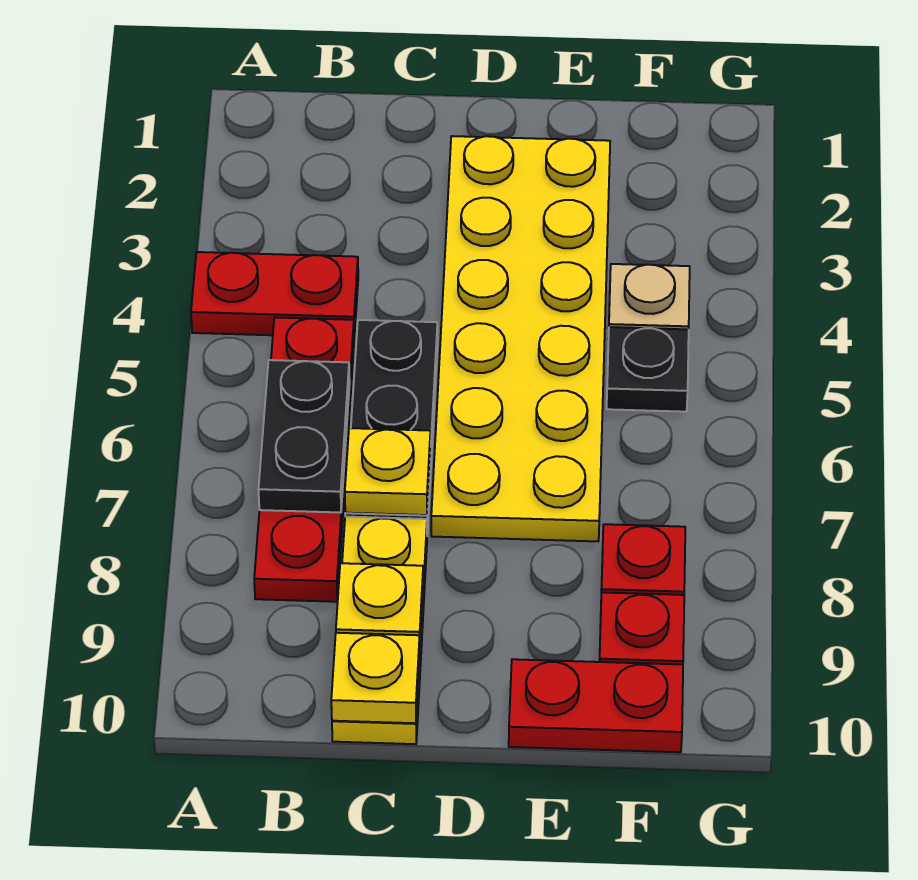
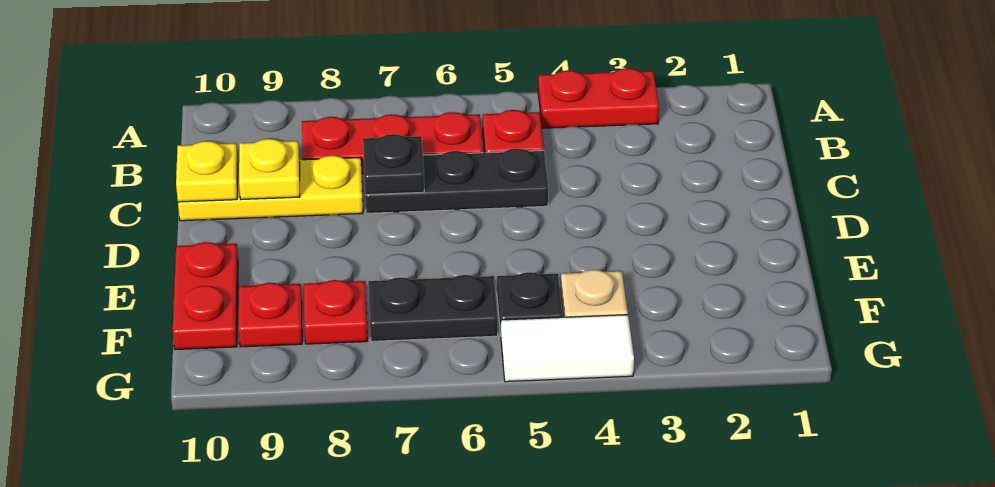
red 1x2 plate [191,252,358,337] -> red 1x2 plate turned to [538,68,659,128]
black 1x2 plate [259,360,350,513] -> black 1x2 plate moved to [368,275,498,341]
yellow 1x1 plate [345,428,431,515] -> black 1x1 plate [363,134,424,195]
yellow 2x6 plate [431,136,610,541] -> none
none -> white 1x2 tile [501,315,634,382]

